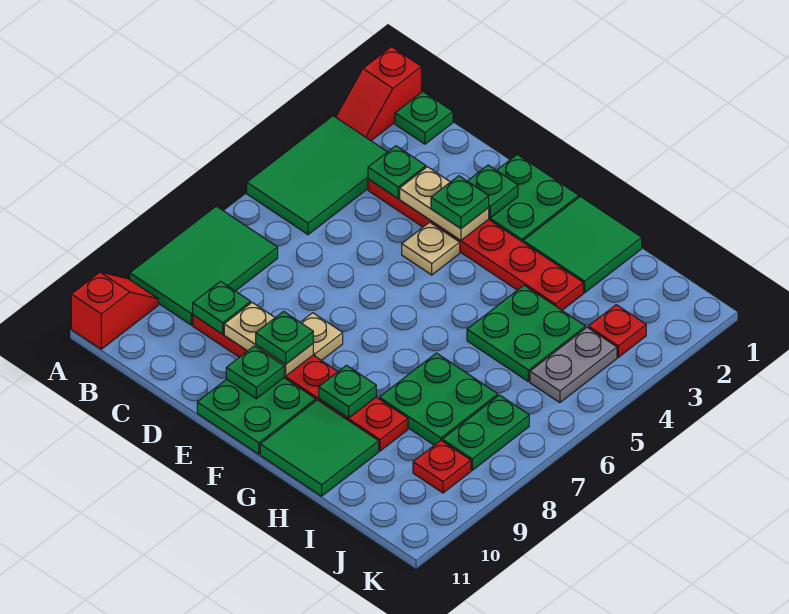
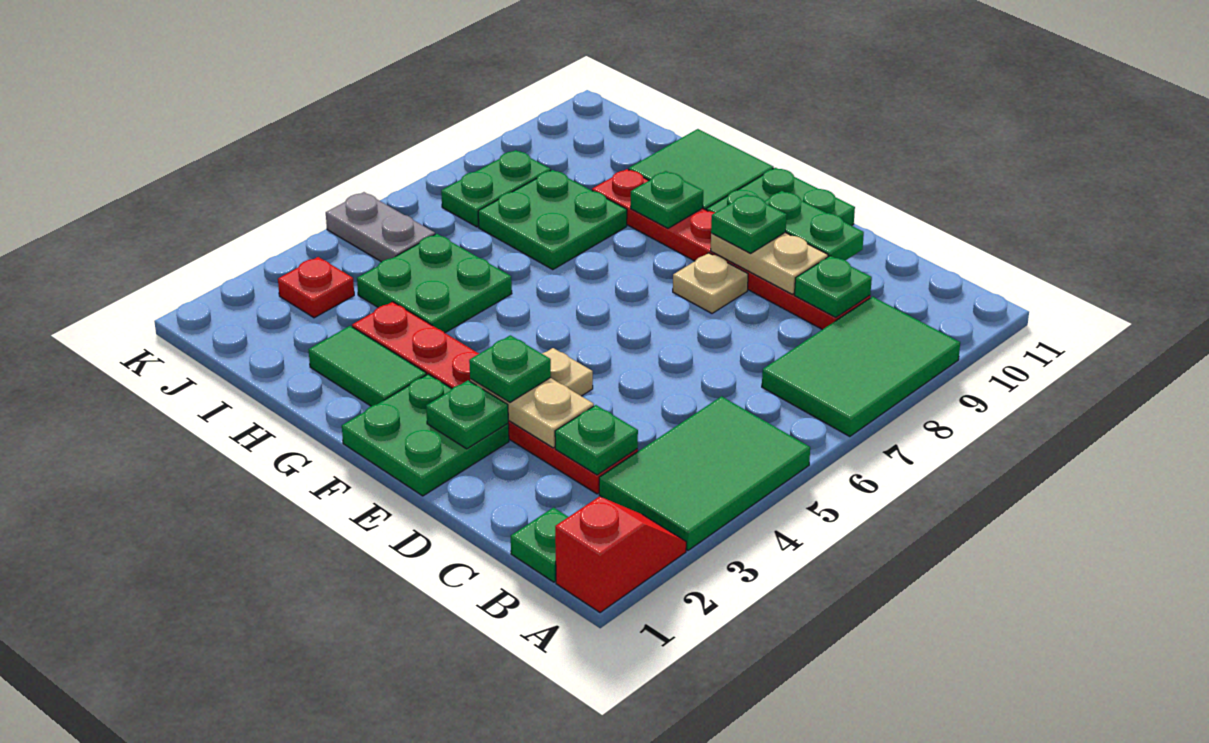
red 1x2 slope [71,272,158,349] -> none
green 1x1 plate [226,346,284,399] -> green 1x2 plate [765,191,864,261]
green 2x2 tile [523,196,642,293] -> green 1x2 tile [309,326,426,406]
grey 1x2 plate [530,327,617,403] -> grey 1x2 plate turned to [326,192,435,262]
red 1x1 plate [413,440,471,493] -> none

